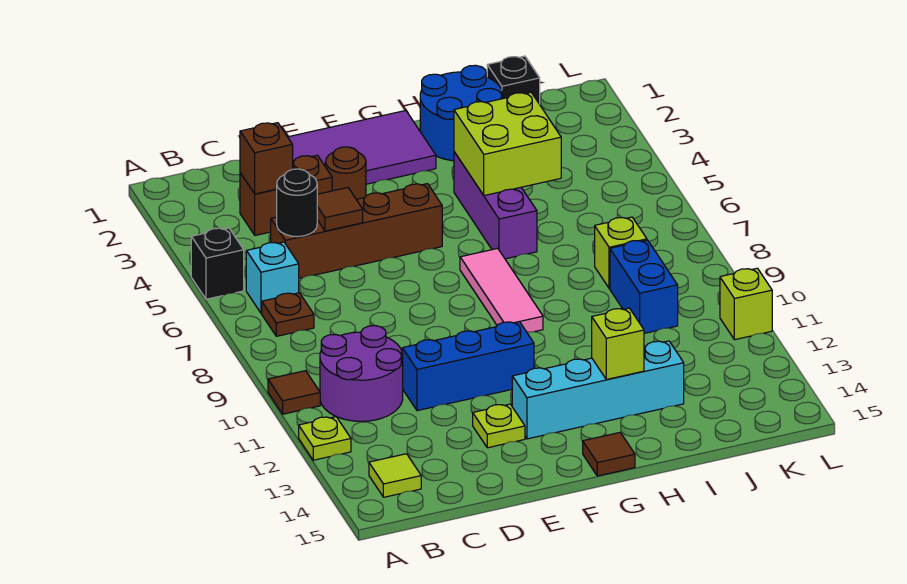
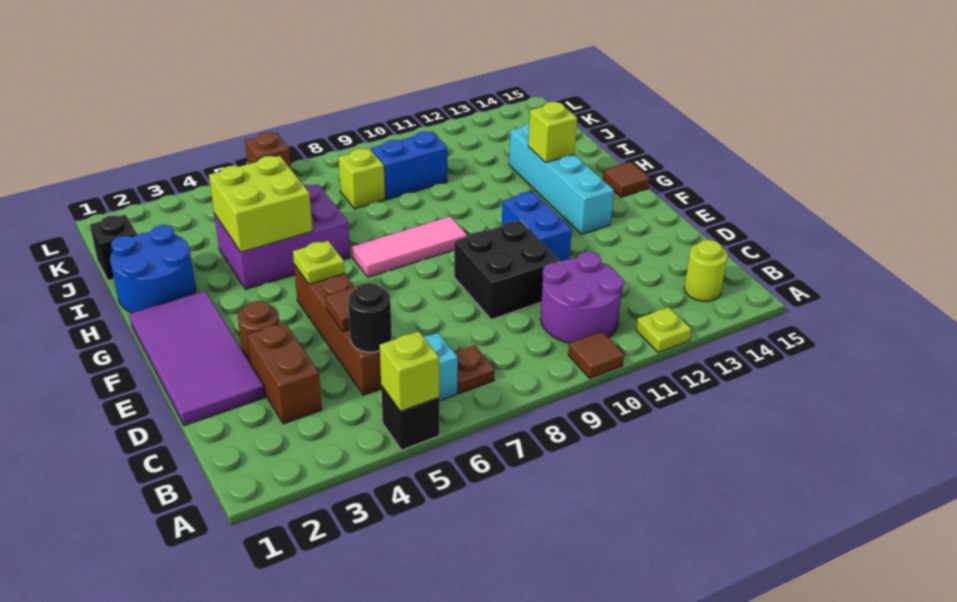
lime 1x1 tile [369,454,421,497] -> lime 1x1 round brick [684,240,728,301]
brown 1x1 brick [240,123,293,194] -> brown 1x1 brick moved to [245,132,291,169]
none -> black 2x2 brick [454,221,560,320]
blue 1x3 brick [402,322,534,411] -> blue 1x2 brick [502,192,572,261]
lime 1x1 plate [473,404,525,448] -> lime 1x1 plate moved to [293,241,345,284]
purple 1x3 brick [454,152,537,259] -> purple 2x3 brick [214,184,350,290]
lime 1x1 brick [720,268,772,340] -> lime 1x1 brick moved to [380,331,439,411]

